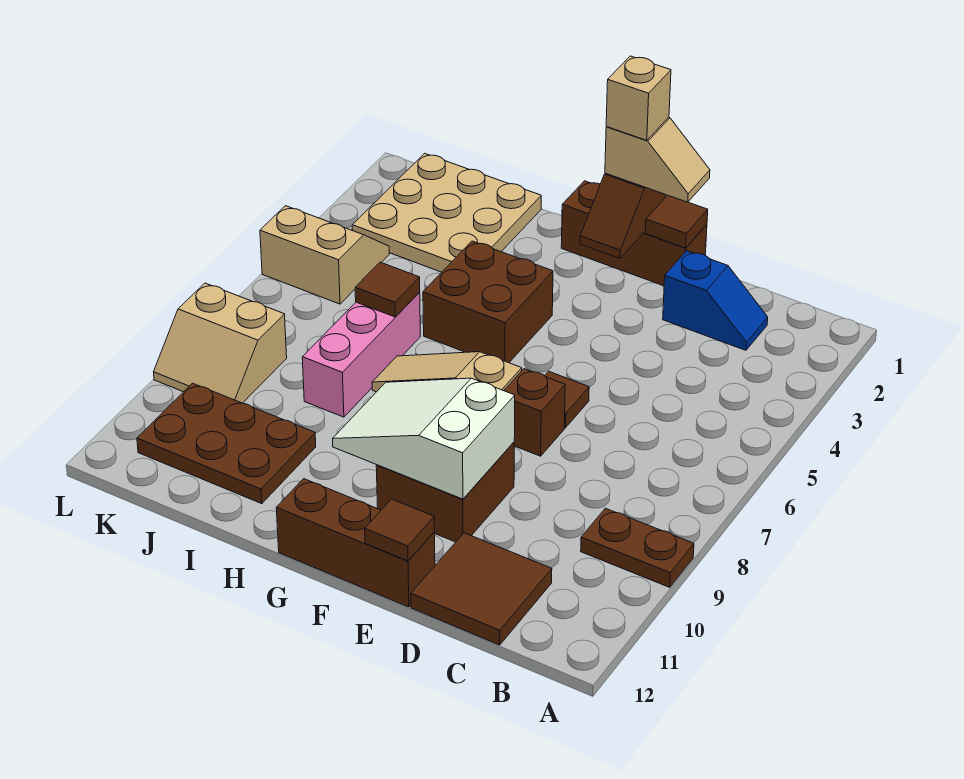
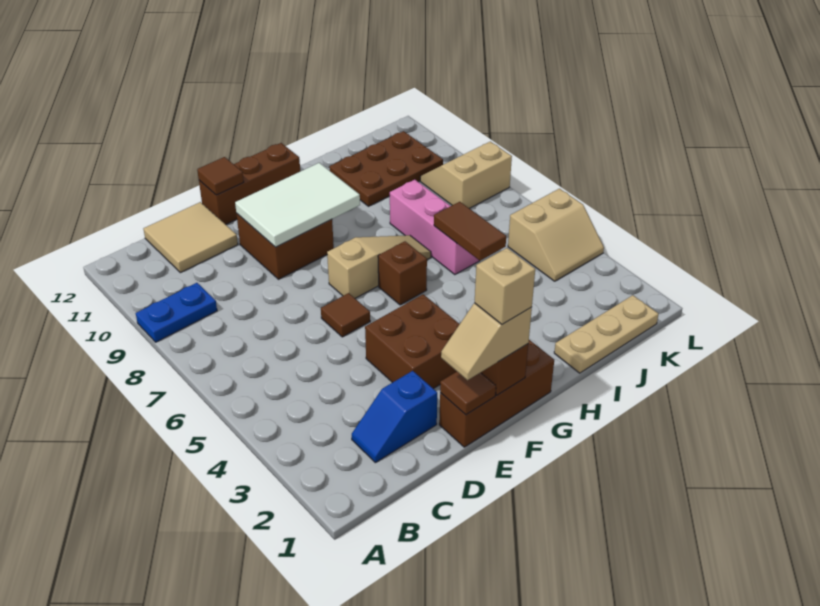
brown 1x2 plate [581,508,694,587] -> blue 1x2 plate [136,283,217,342]
brown 2x2 tile [411,533,552,645] -> tan 2x2 tile [143,202,238,273]
brown 1x1 brick [504,369,565,456] -> brown 1x1 brick moved to [378,241,427,305]
white 2x3 slope [333,378,515,499] -> white 2x3 tile [235,163,360,247]
brown 2x2 brick [423,241,553,363] -> brown 2x2 brick moved to [365,294,460,389]
tan 3x3 plate [352,153,541,272] -> tan 1x3 plate [554,295,659,373]
brown 1x1 tile [355,262,420,317] -> brown 1x2 tile [434,202,506,261]

